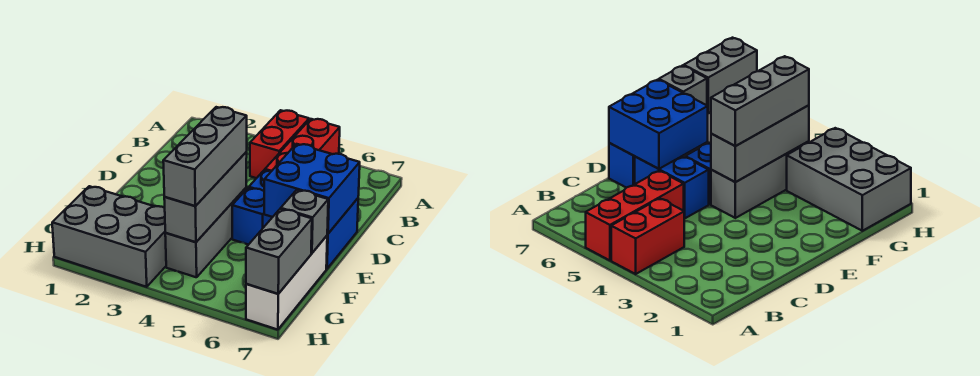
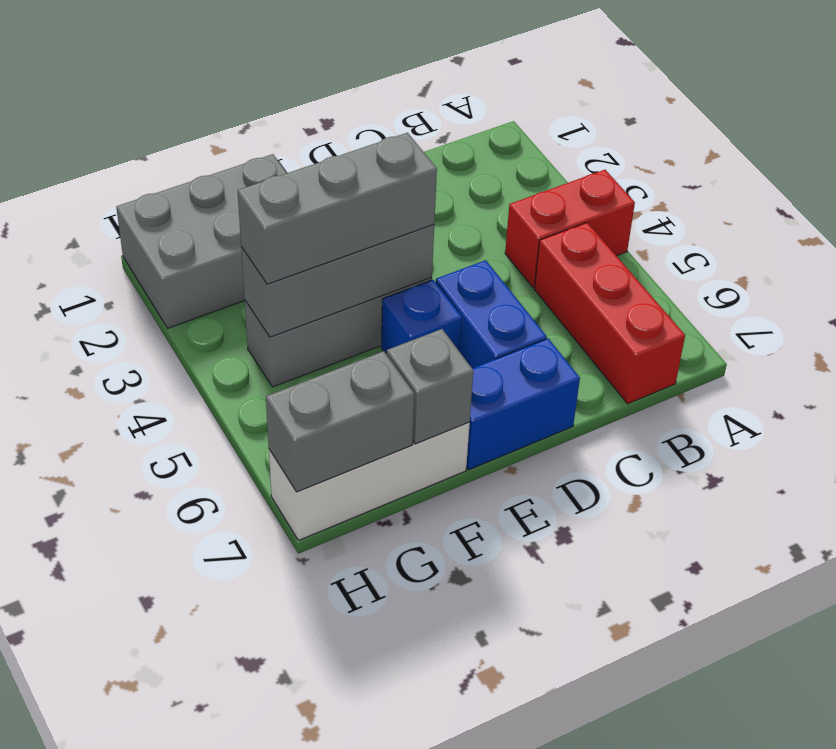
red 1x3 brick [265,119,340,171] -> red 1x3 brick turned to [534,223,685,404]
blue 2x2 brick [264,144,360,234] -> none
grey 2x3 brick [52,186,166,287] -> grey 2x3 brick turned to [116,154,287,328]

